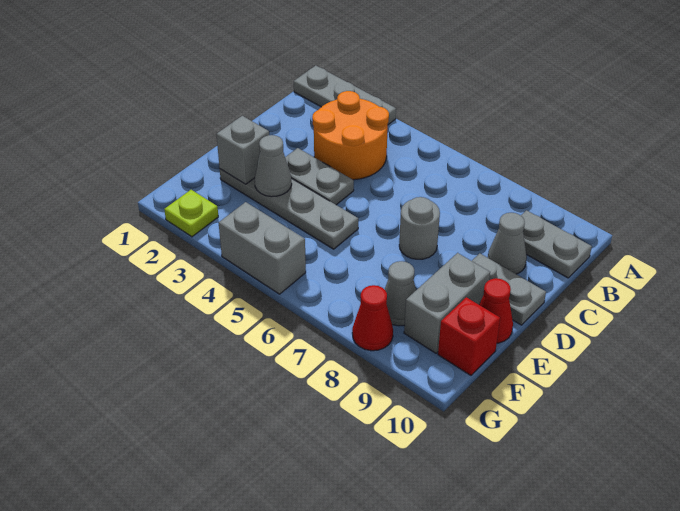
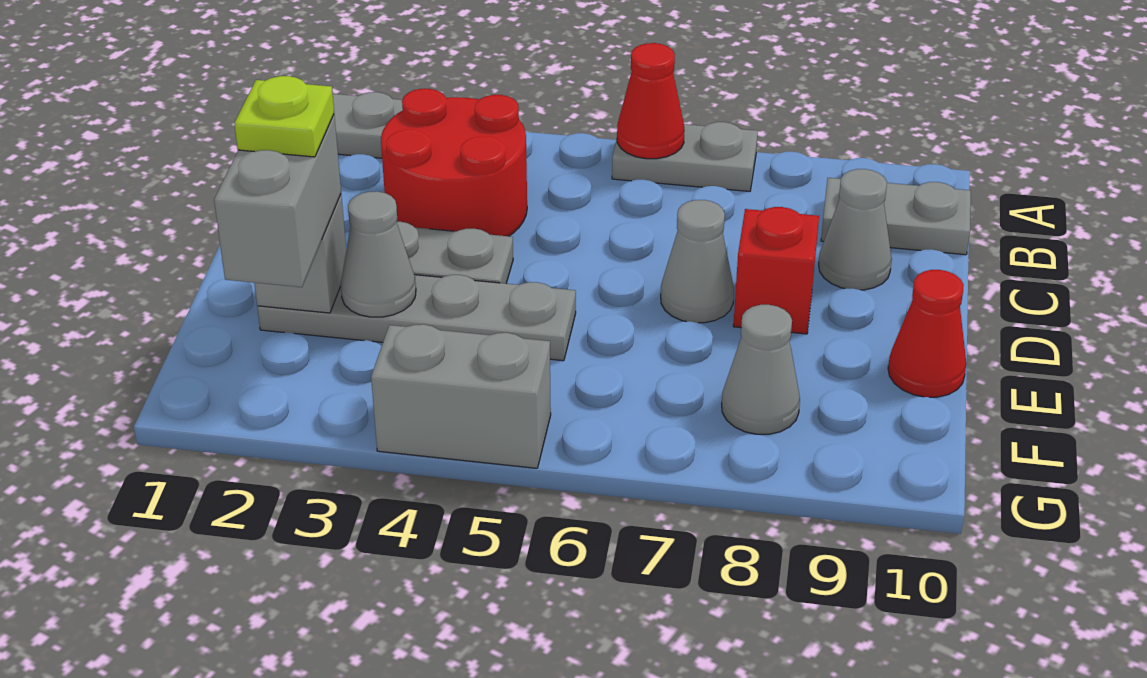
orange 2x2 round brick [312,91,389,180] -> red 2x2 round brick [381,89,527,236]
grey 1x1 round brick [399,197,440,259] -> grey 1x1 cone [661,200,734,323]
grey 1x2 plate [472,253,546,325] -> grey 1x2 plate moved to [612,122,758,191]
grey 1x2 brick [404,253,490,353] -> grey 1x2 brick moved to [214,115,341,287]
red 1x1 brick [438,297,500,375] -> red 1x1 brick moved to [733,207,819,334]
lime 1x1 plate [164,190,218,237] -> lime 1x1 plate moved to [234,76,334,157]
red 1x1 cone [352,285,393,351] -> red 1x1 cone moved to [617,43,685,159]

